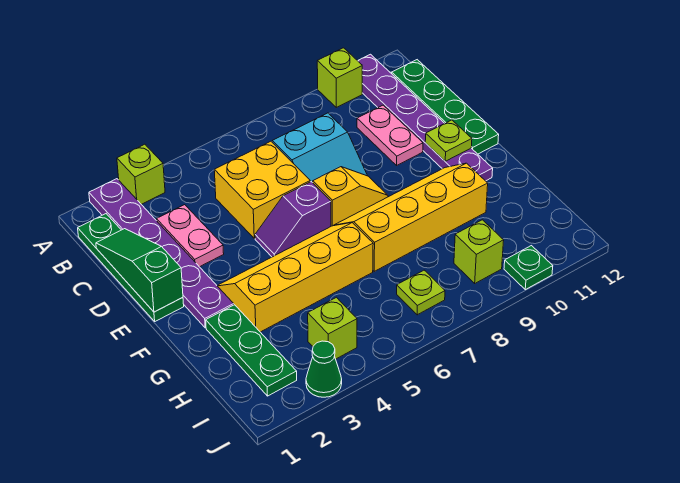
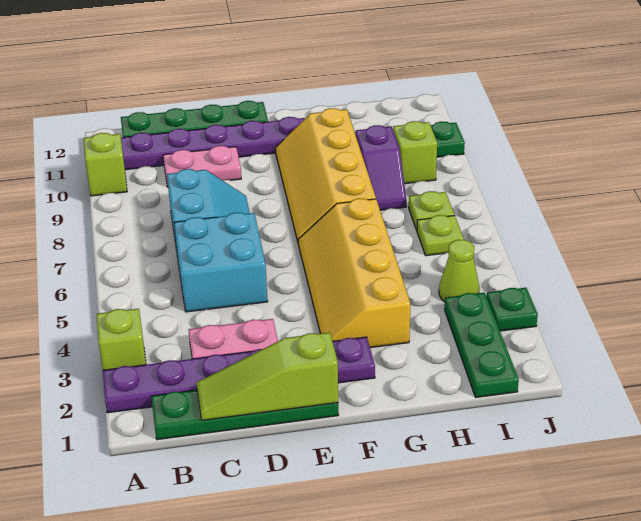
green 1x3 slope [96,229,183,312] -> lime 1x3 slope [197,332,338,420]
yellow 2x2 brick [214,141,310,238] -> cyan 2x2 brick [174,213,268,312]
purple 1x2 slope [255,182,331,257] -> purple 1x2 slope moved to [356,125,407,210]
yellow 1x2 slope [313,167,388,226] -> none
lime 1x1 plate [425,120,472,161] -> lime 1x1 plate moved to [417,215,464,256]
green 1x3 plate [206,305,297,396] -> green 1x3 plate turned to [445,293,519,397]
lime 1x1 brick [308,297,357,359] -> lime 1x1 cone [439,240,480,302]
green 1x1 cone [306,341,342,397] -> green 1x1 plate [487,288,538,331]

